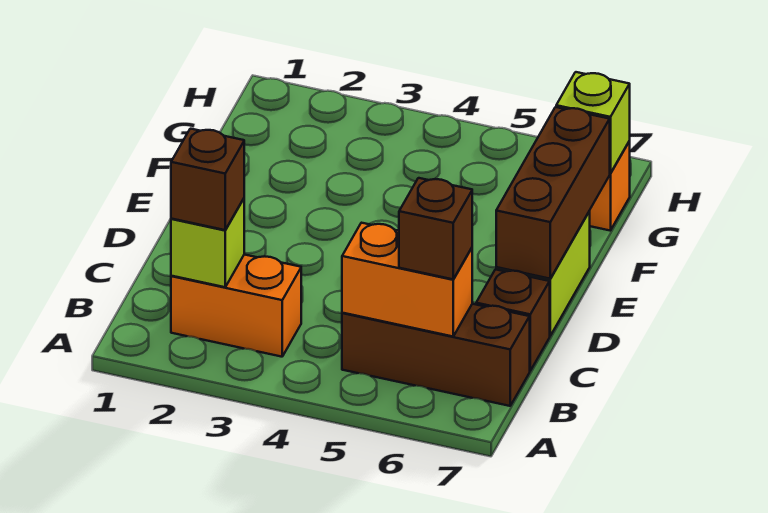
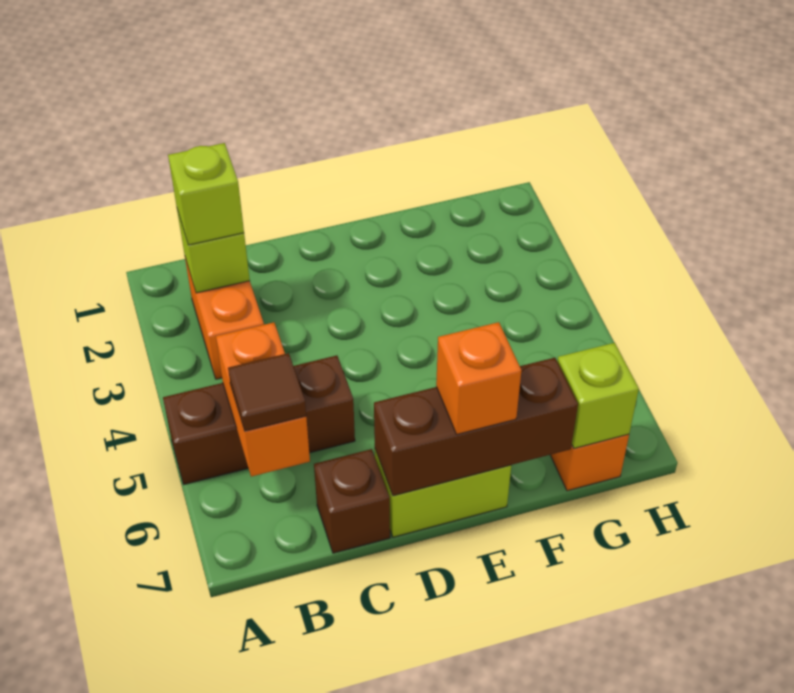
brown 1x1 brick [171,129,244,230] -> lime 1x1 brick [168,143,244,245]
brown 1x3 brick [342,304,530,406] -> brown 1x3 brick turned to [163,355,355,484]
brown 1x1 brick [399,178,472,279] -> brown 1x1 tile [228,353,306,431]
none -> orange 1x1 brick [436,322,522,434]

